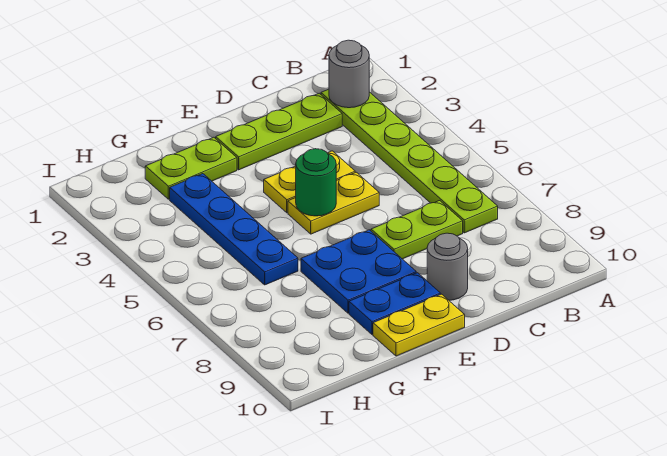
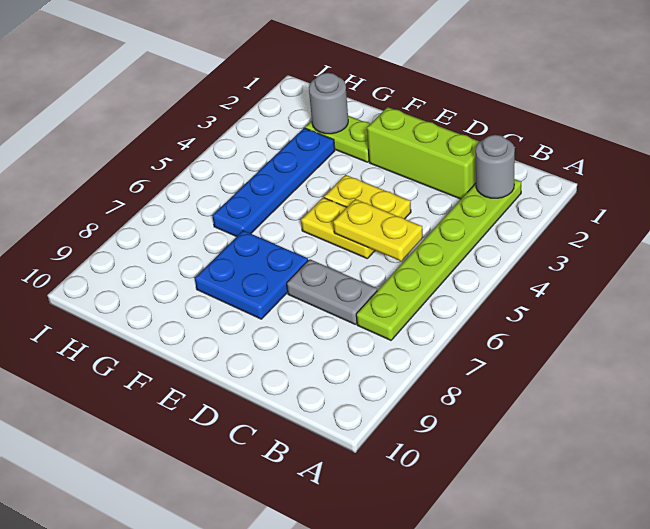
lime 1x3 plate [216,93,342,170] -> lime 1x3 brick [367,107,480,199]
lime 1x2 plate [371,201,463,259] -> grey 1x2 plate [287,259,377,324]
grey 1x1 round brick [427,233,468,300] -> grey 1x1 round brick moved to [309,73,348,134]
green 1x1 round brick [296,149,336,216] -> none
blue 1x2 plate [349,273,440,335] -> none
yellow 1x2 plate [373,294,465,356] -> yellow 1x2 plate moved to [333,199,423,261]

